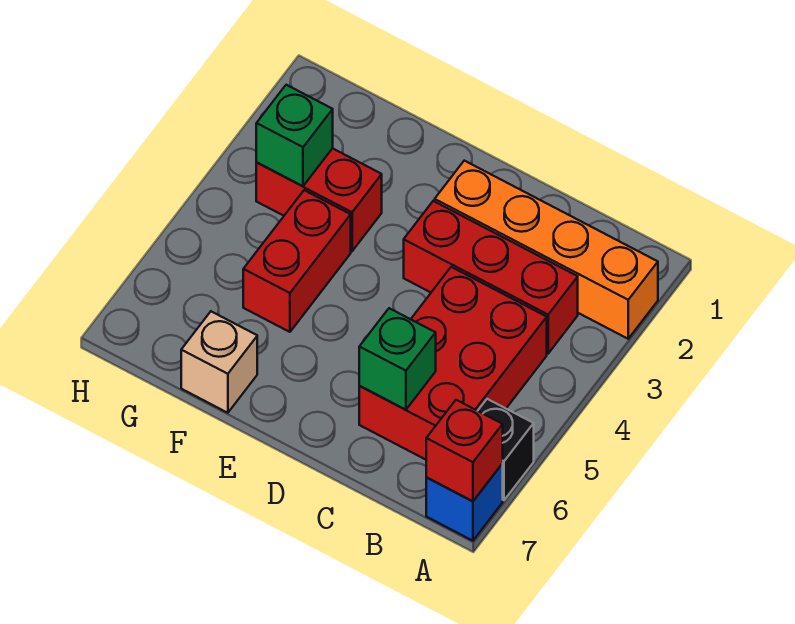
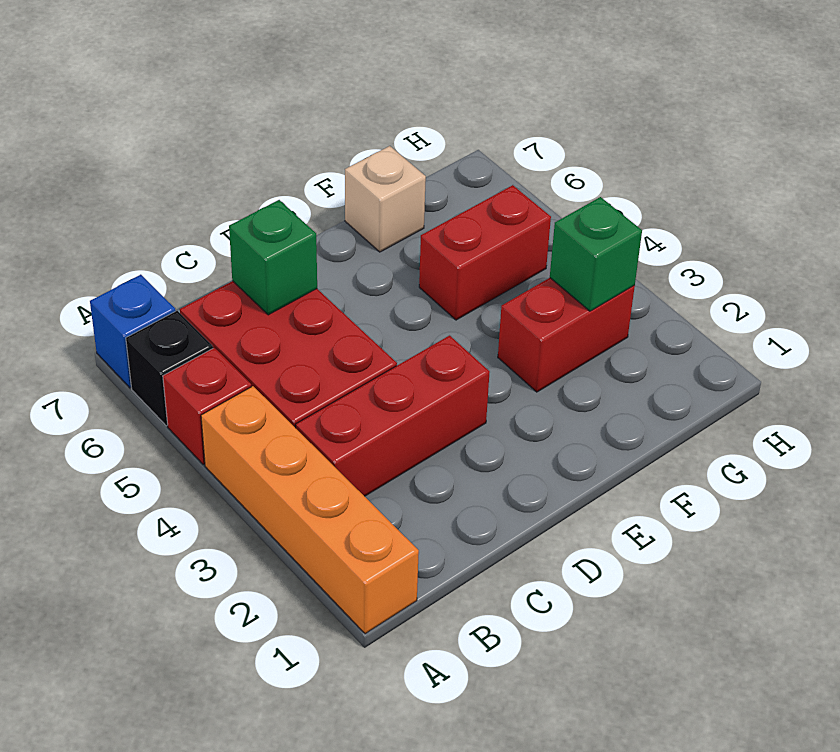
orange 1x4 brick [435,161,658,339] -> orange 1x4 brick turned to [201,386,419,634]
red 1x1 brick [426,400,503,501] -> red 1x1 brick moved to [163,348,251,465]
red 1x2 brick [243,190,351,332] -> red 1x2 brick turned to [419,185,551,320]

